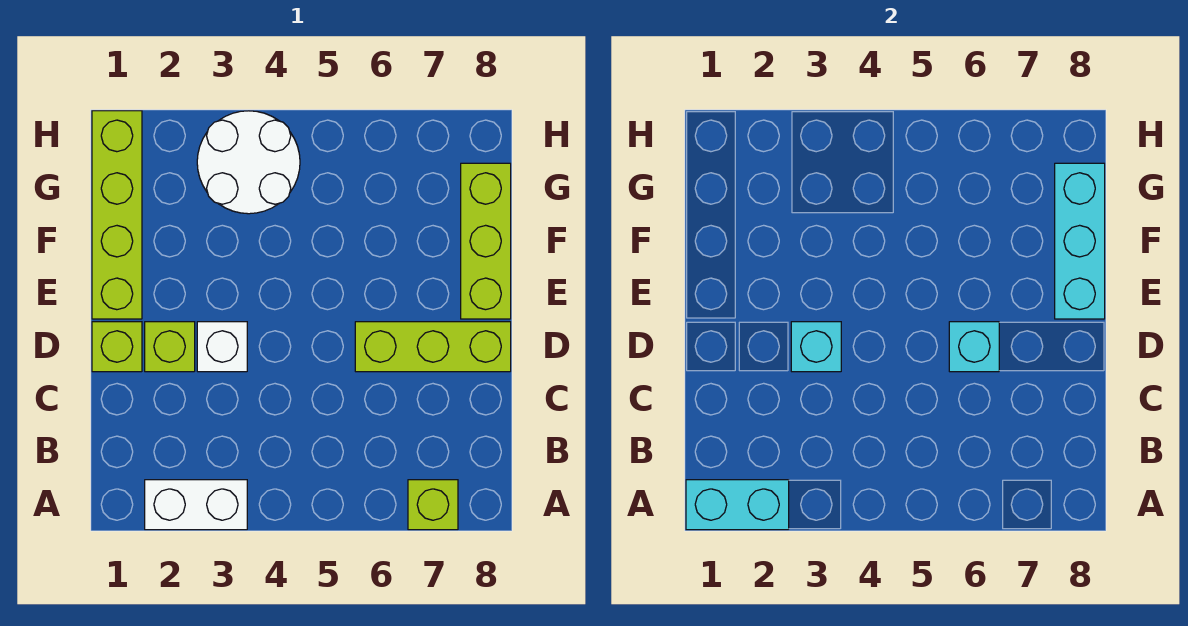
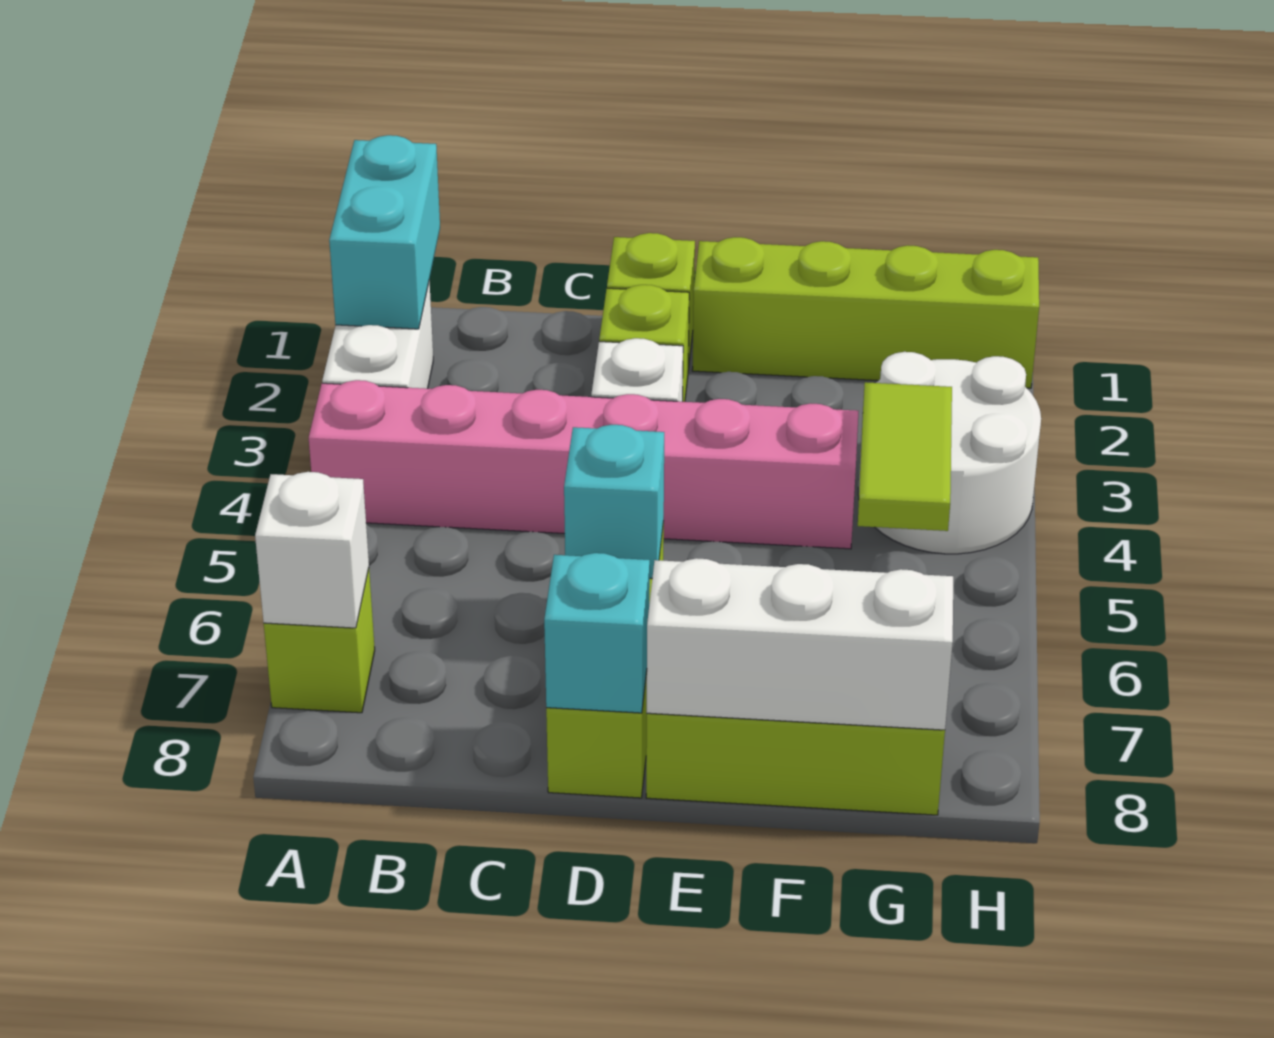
none -> pink 1x6 brick [309,380,859,549]
none -> white 1x1 brick [255,472,369,628]
cyan 1x1 brick [791,322,841,372] -> cyan 1x1 brick moved to [544,553,650,713]
cyan 1x3 brick [1055,163,1105,319] -> white 1x3 brick [647,558,953,730]
none -> lime 1x2 tile [858,382,952,531]

